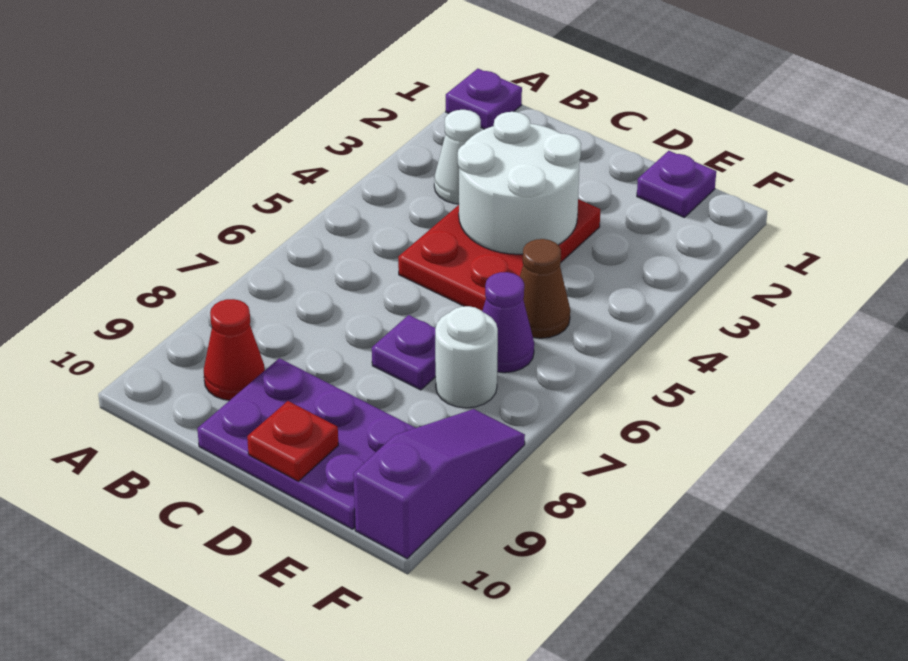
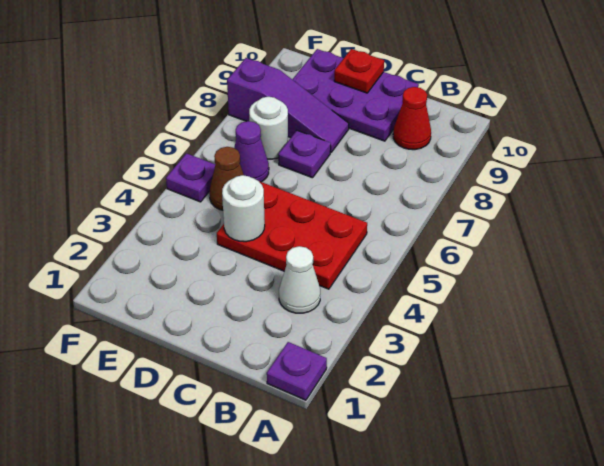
red 2x3 plate [398,199,600,311] -> red 2x3 plate turned to [217,181,367,289]
white 2x2 round brick [458,112,581,254] -> white 1x1 round brick [222,175,265,242]
purple 1x1 plate [637,151,716,217] -> purple 1x1 plate moved to [166,153,215,202]
purple 1x3 slope [353,409,525,559] -> purple 1x3 slope turned to [227,58,349,152]

